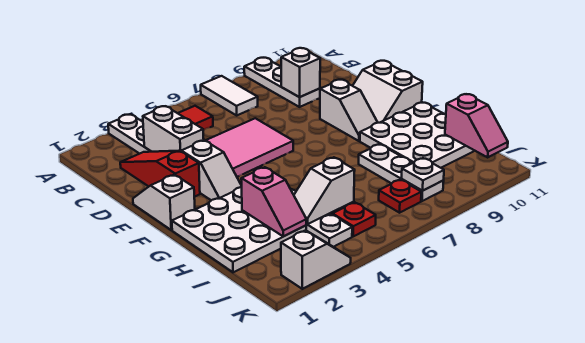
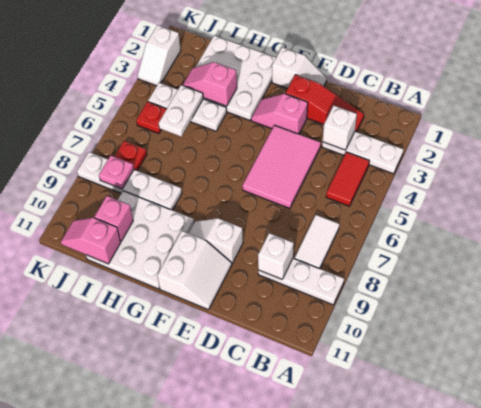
white 1x2 tile [201,76,258,115] -> white 1x2 tile turned to [295,215,339,269]
white 1x2 brick [143,106,204,152] -> white 1x1 brick [323,106,357,150]
white 1x2 slope [181,140,242,200] -> pink 1x2 slope [251,94,308,134]
white 2x2 slope [353,61,423,123] -> white 2x2 slope turned to [157,231,232,310]
white 1x3 plate [359,144,444,201] -> white 1x4 plate [77,152,182,210]
white 1x2 slope [294,157,355,224] -> white 1x2 plate [159,85,203,137]
none -> pink 1x1 brick [94,196,133,241]
white 1x1 plate [402,158,444,191] -> pink 1x1 plate [99,156,134,189]

